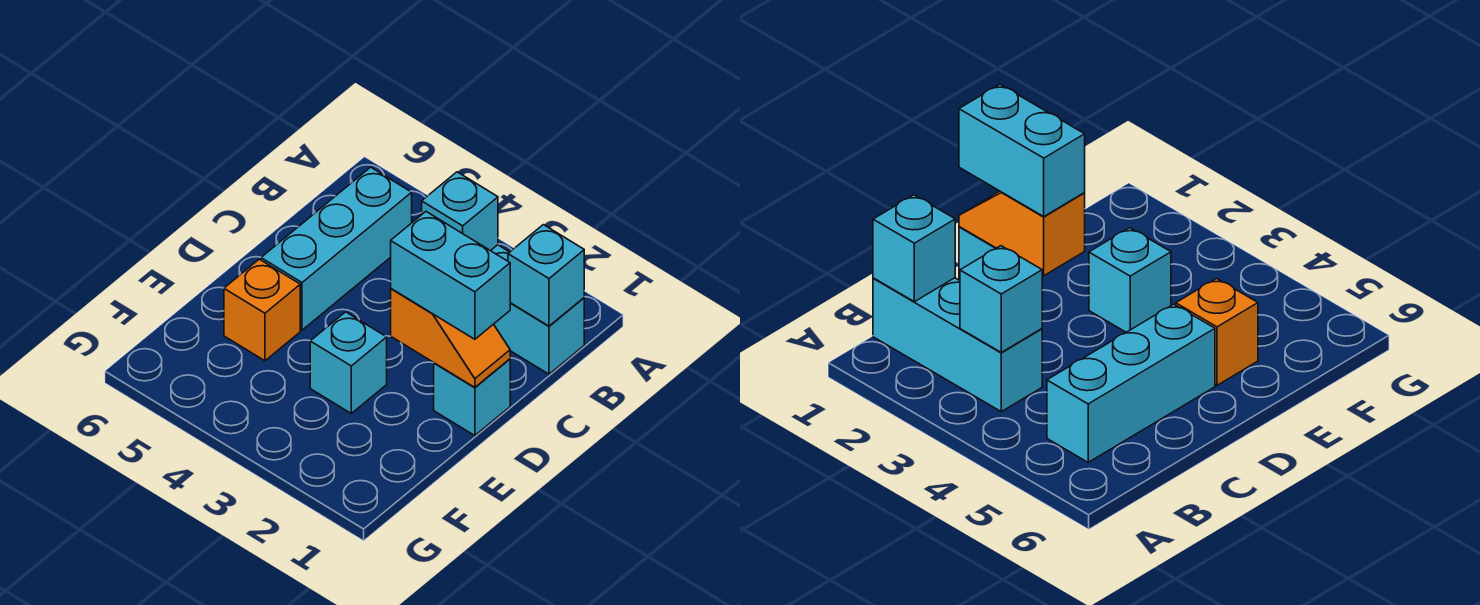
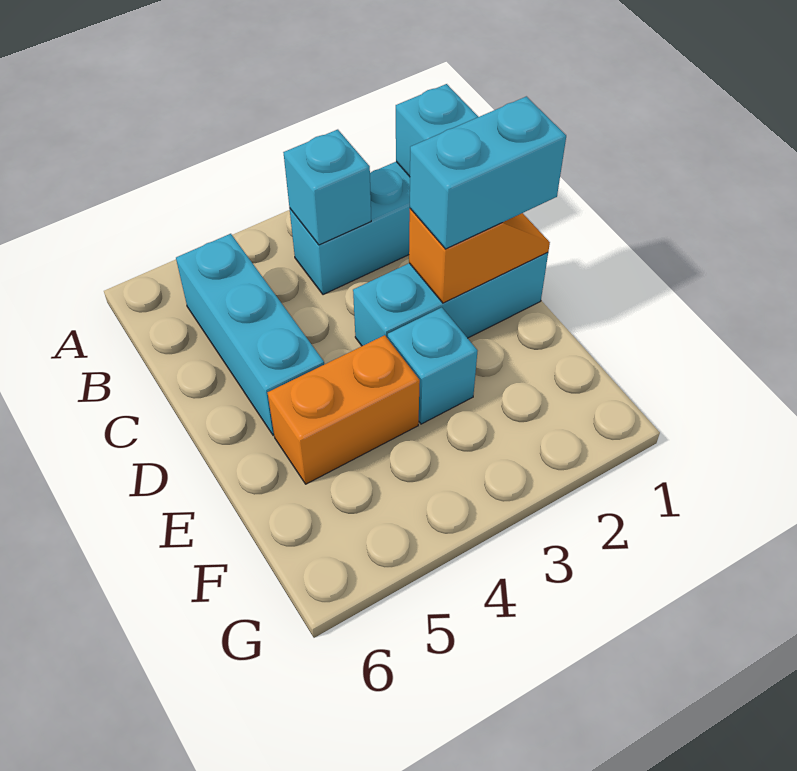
cyan 1x1 brick [434,359,510,436] -> cyan 1x3 brick [353,252,548,346]
orange 1x1 brick [224,259,300,361] -> orange 1x2 brick [267,335,420,484]

